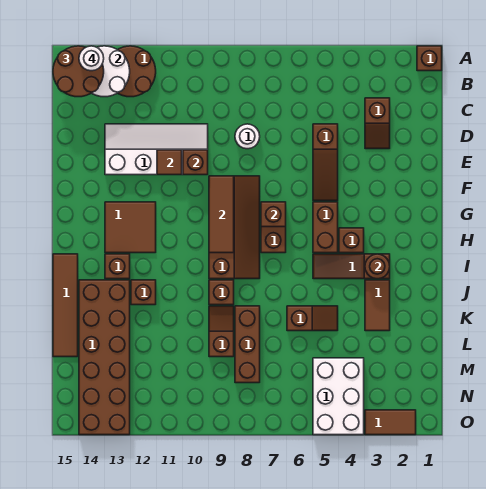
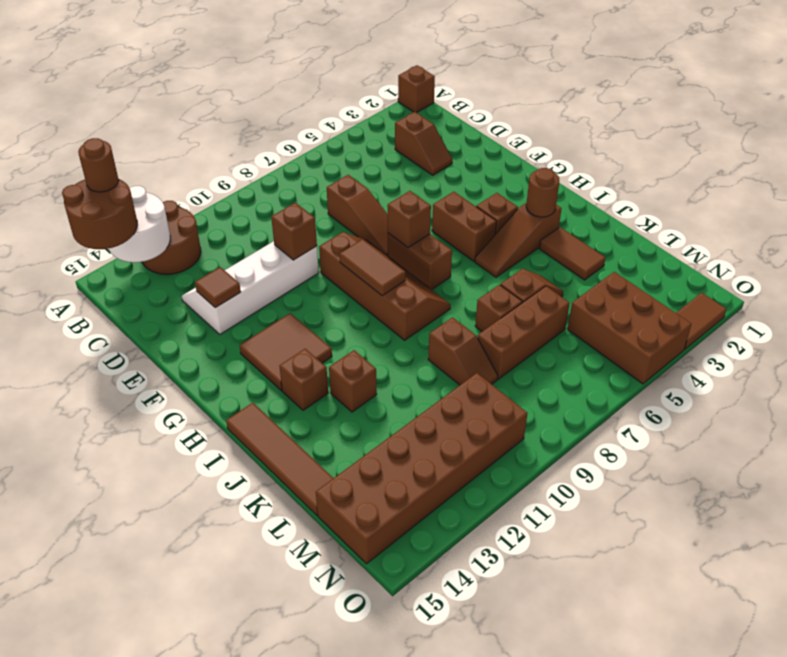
white 1x1 round brick [79,46,104,71] -> brown 1x1 round brick [78,138,119,192]
brown 1x3 slope [313,124,338,201] -> brown 1x3 slope moved to [327,175,388,256]
white 1x1 round brick [235,124,260,149] -> none
brown 1x1 tile [157,150,182,175] -> brown 1x1 tile moved to [195,267,241,308]
brown 1x3 tile [209,176,234,253] -> brown 1x2 tile [340,239,405,295]
brown 1x1 brick [209,280,234,305] -> brown 1x1 brick moved to [475,285,522,331]
brown 2x6 brick [79,280,130,435] -> brown 2x6 brick turned to [316,373,527,564]
brown 1x3 brick [235,306,260,383] -> brown 1x3 brick turned to [478,286,570,379]
brown 1x2 slope [209,306,234,357] -> brown 1x2 slope turned to [428,317,498,385]
white 2x3 brick [313,358,364,435] -> brown 2x3 brick [568,272,691,384]

